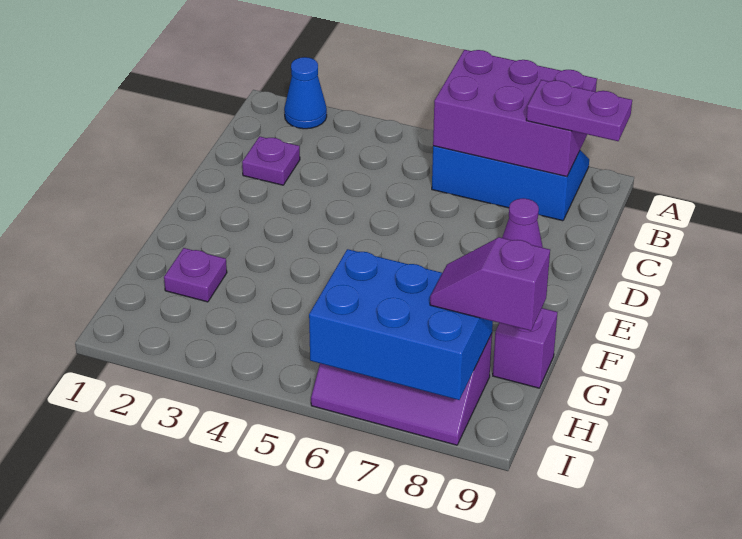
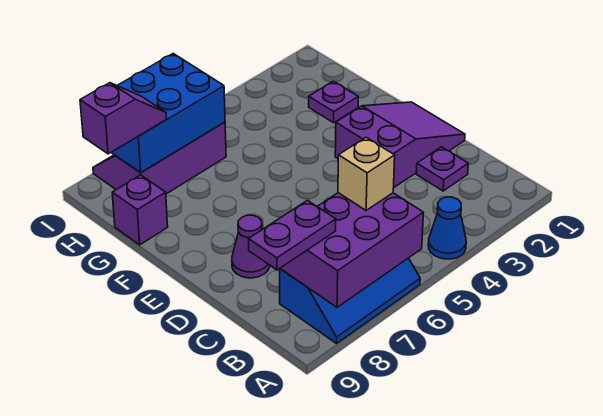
blue 1x1 cone [284,57,327,129] -> blue 1x1 cone moved to [428,197,466,259]
none -> tan 1x1 brick [338,137,395,210]
none -> purple 2x3 slope [335,102,465,187]

